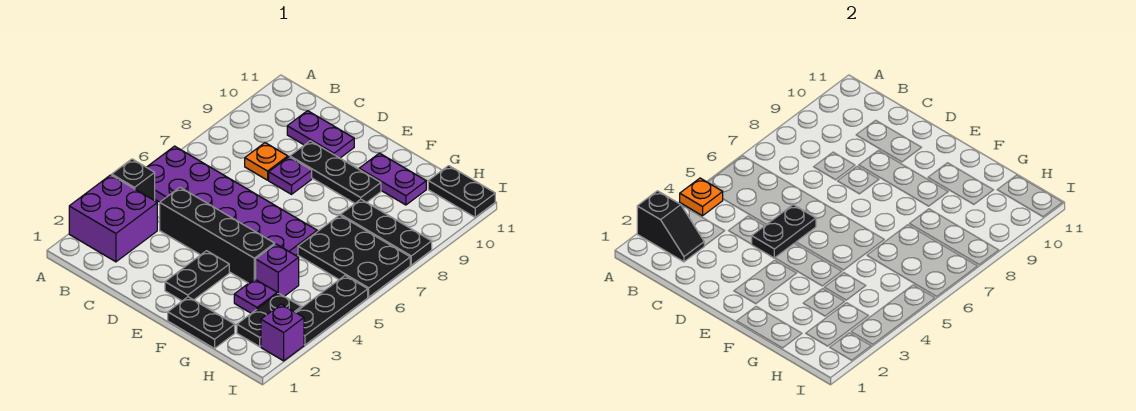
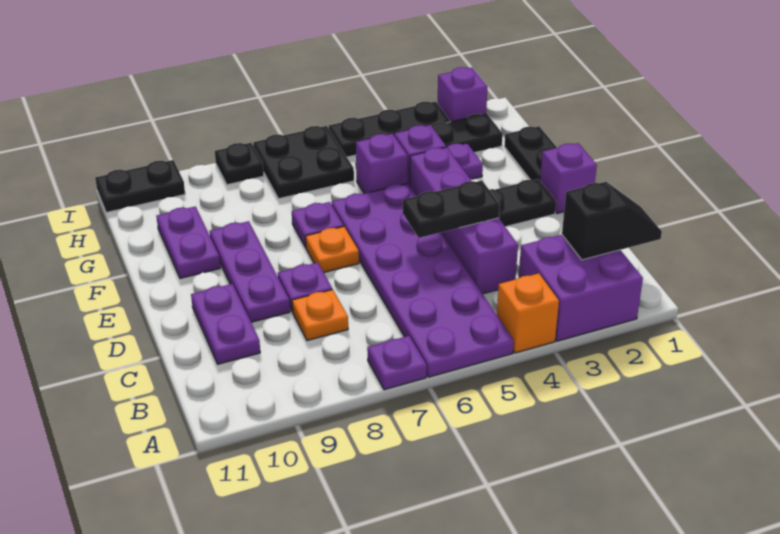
black 1x2 slope [637,191,704,262] -> black 1x2 slope turned to [562,182,662,260]
black 1x1 brick [112,159,155,201] -> orange 1x1 brick [497,273,559,353]
orange 1x1 plate [680,178,723,216] -> orange 1x1 plate moved to [306,227,359,272]
none -> purple 1x1 plate [367,336,427,390]
black 1x4 brick [160,187,275,283] -> purple 1x4 brick [410,147,518,294]
black 1x3 plate [290,141,381,203] -> purple 1x3 plate [210,221,290,322]
none -> purple 1x1 brick [540,143,597,214]
none -> purple 1x1 plate [292,202,344,248]
none -> purple 1x1 brick [356,134,407,194]
black 2x3 plate [298,215,410,297] -> black 2x2 plate [253,126,354,199]
black 1x3 plate [341,199,432,265] -> black 1x1 plate [215,143,264,185]
black 1x2 plate [428,166,495,217] -> black 1x2 plate turned to [95,160,185,212]

